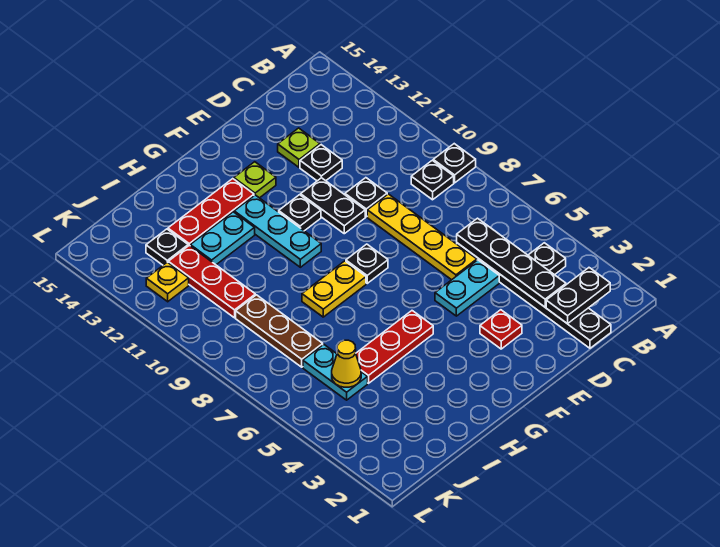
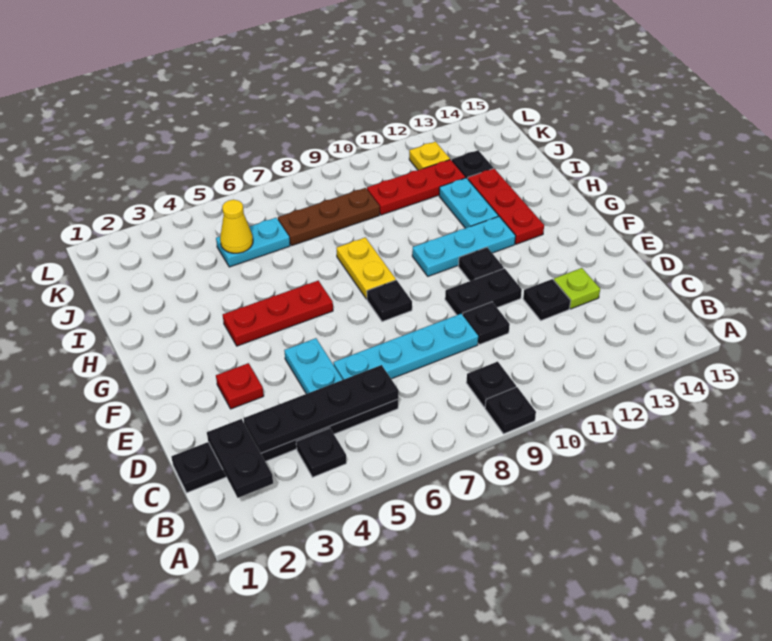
yellow 1x4 plate [367,194,477,280] -> cyan 1x4 plate [333,314,478,380]
lime 1x1 plate [234,162,276,198] -> none
red 1x3 plate [356,311,433,383] -> red 1x3 plate turned to [223,281,333,346]

